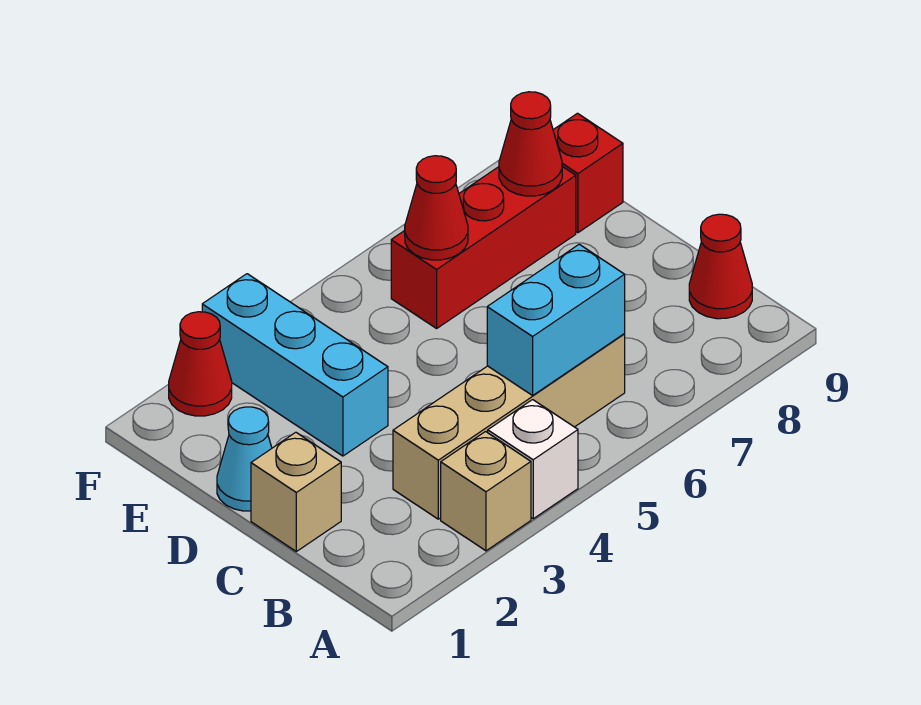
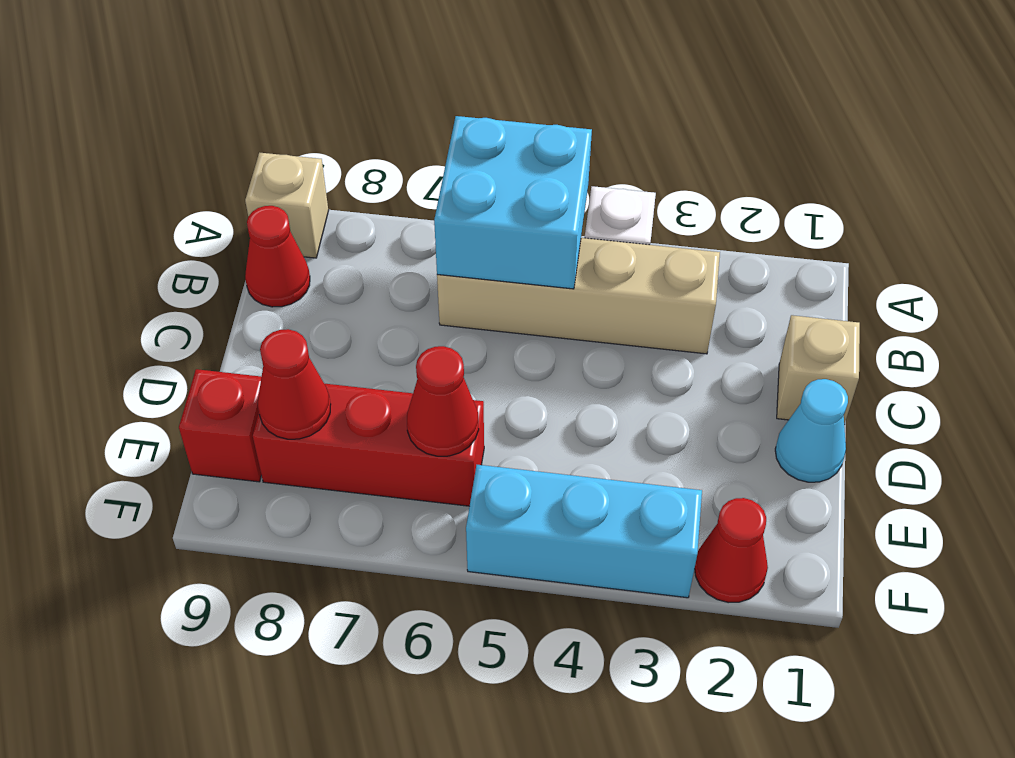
tan 1x1 brick [441,432,531,551] -> tan 1x1 brick moved to [245,153,328,258]
cyan 1x2 brick [487,244,625,395] -> cyan 2x2 brick [434,116,592,289]
cyan 1x3 brick [202,274,388,456] -> cyan 1x3 brick turned to [466,465,702,598]

